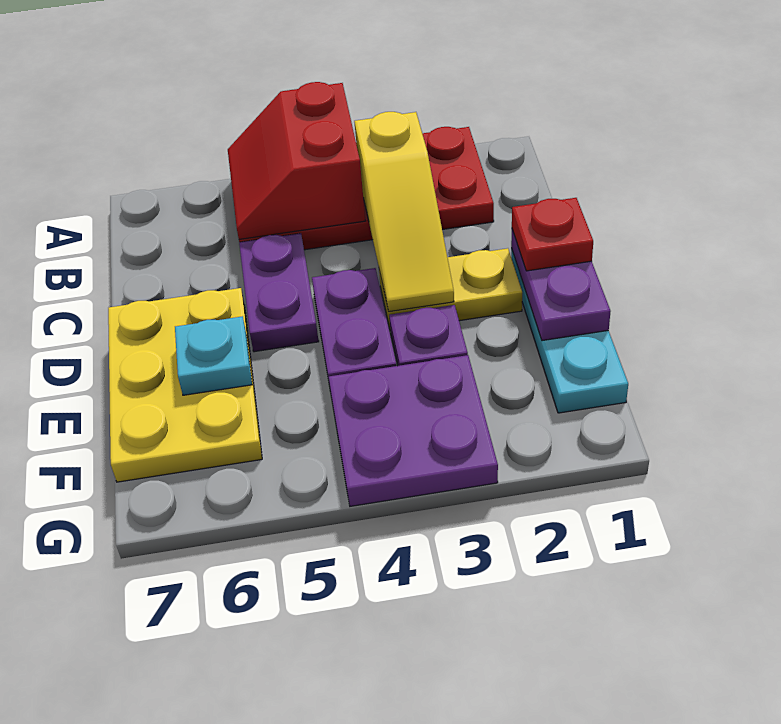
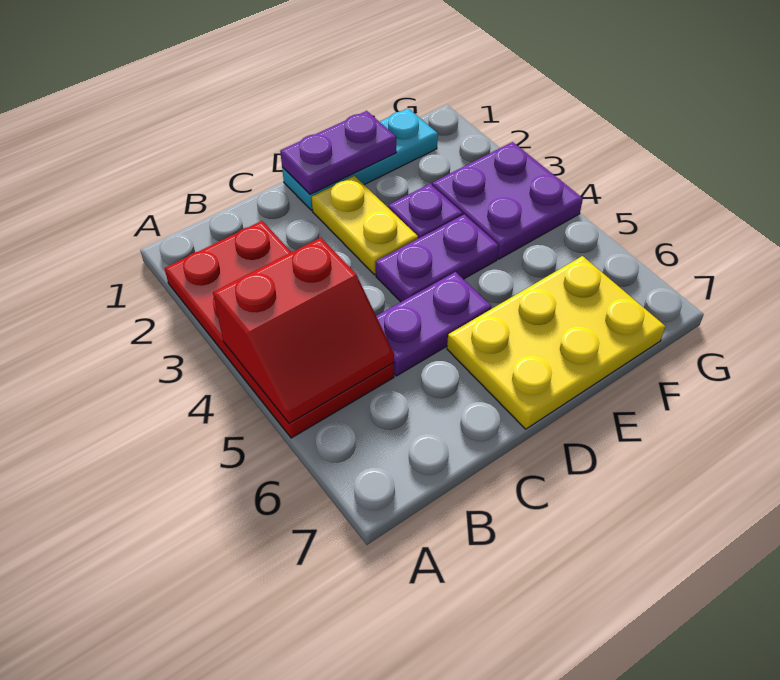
yellow 1x3 slope [354,112,454,312] -> none
red 1x1 plate [512,198,593,271] -> none
cyan 1x1 plate [175,316,252,395] -> none

